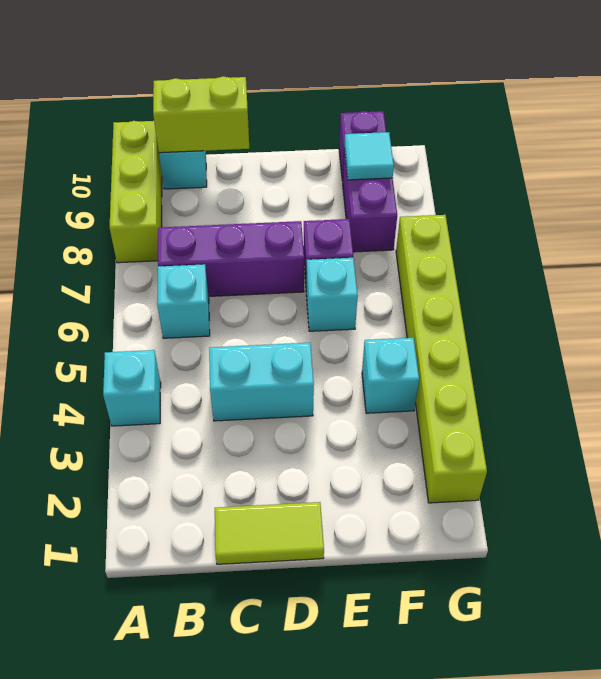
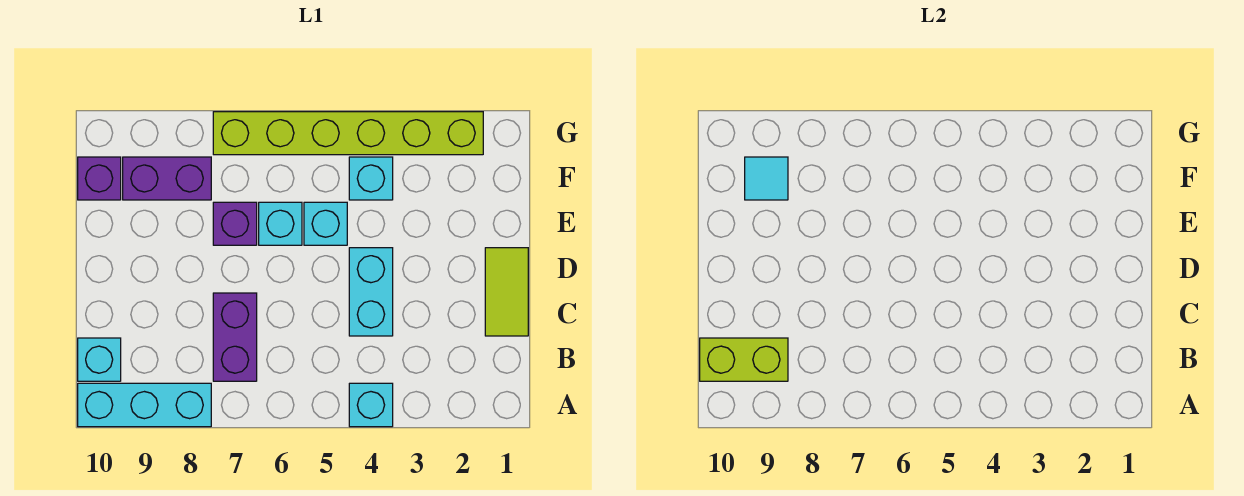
lime 1x3 brick [109,121,162,263] -> cyan 1x3 brick [78,383,211,427]
cyan 1x1 brick [157,264,210,338] -> cyan 1x1 brick moved to [304,202,347,245]
purple 1x3 brick [158,221,304,296] -> purple 1x2 brick [213,293,257,381]
lime 1x2 brick [153,76,249,153] -> lime 1x2 brick turned to [700,338,788,381]

